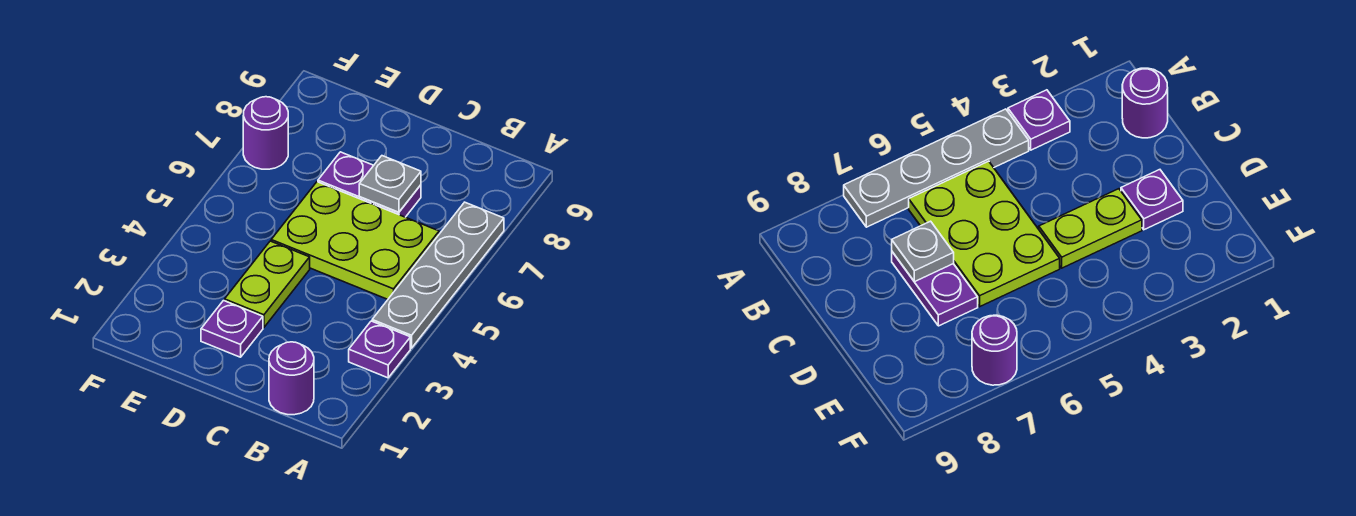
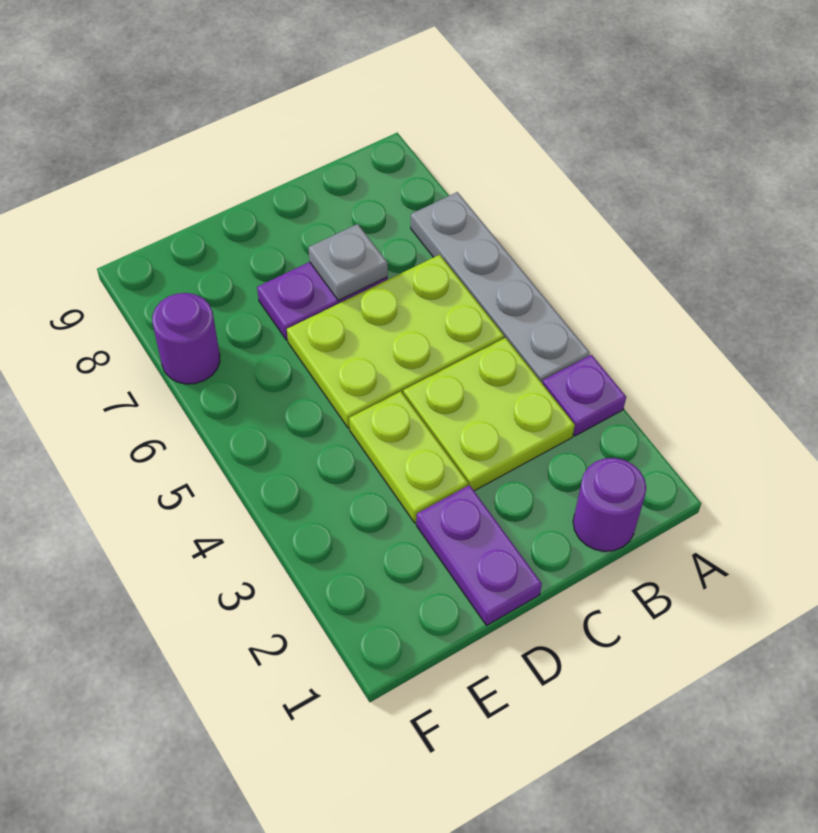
none -> lime 2x2 plate [403,338,575,491]
purple 1x1 plate [201,301,263,357] -> purple 1x2 plate [416,485,542,625]

